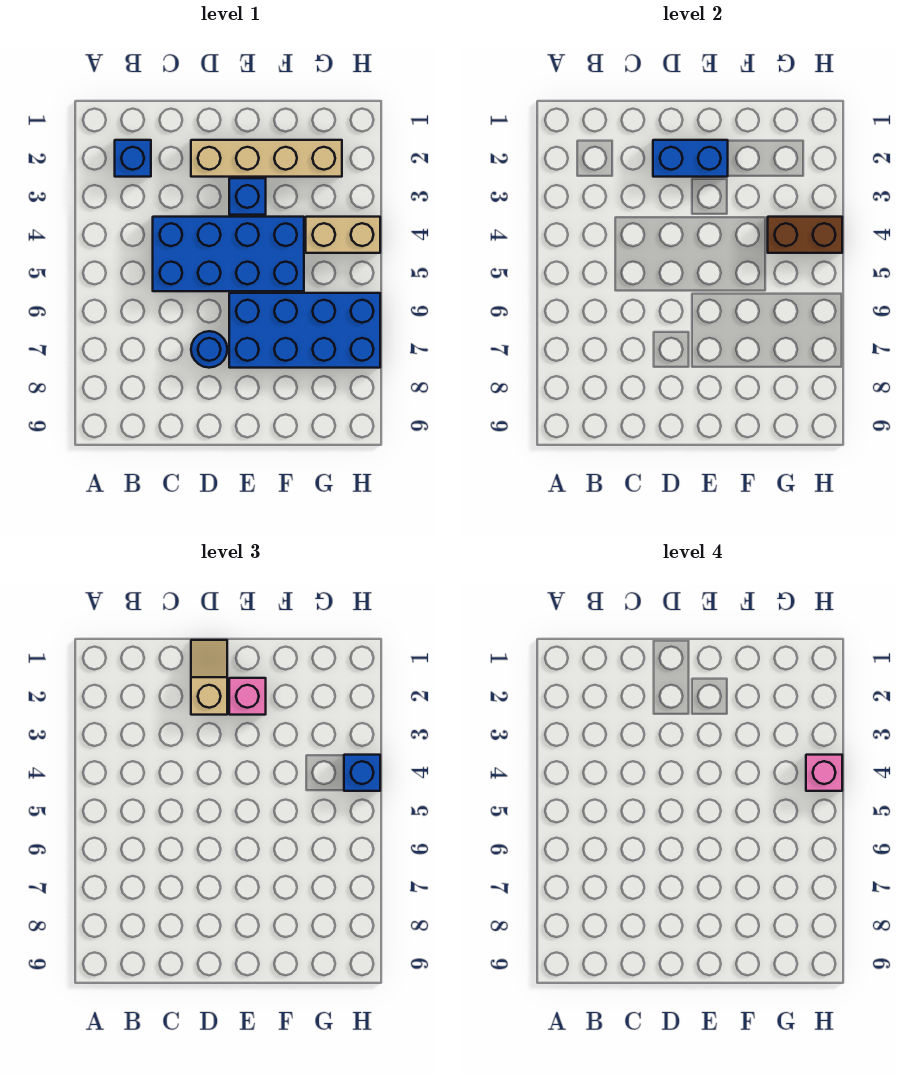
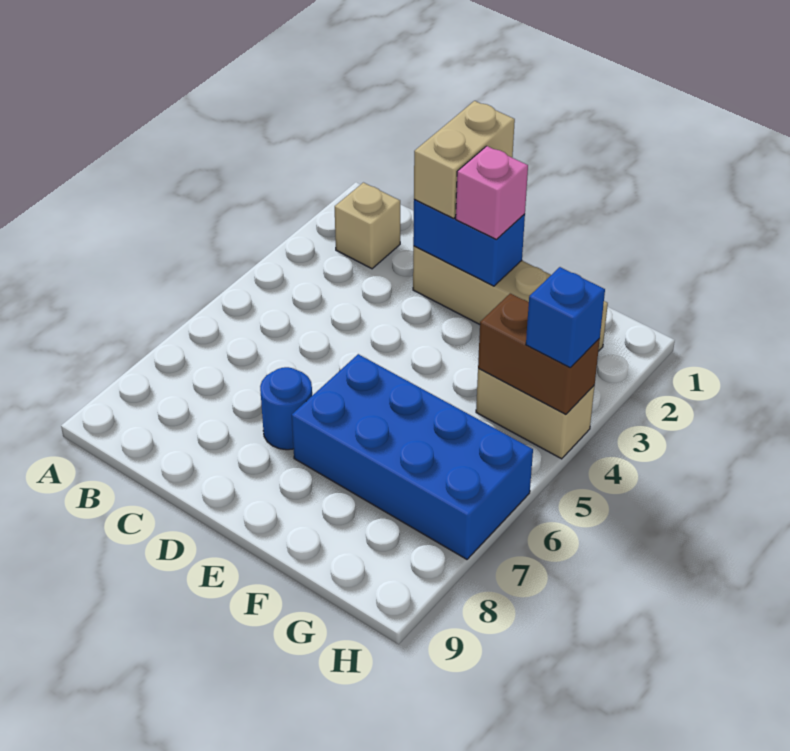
blue 1x1 brick [115,140,151,177] -> tan 1x1 brick [335,183,400,269]
blue 2x4 brick [153,217,304,291] -> none
tan 1x2 slope [191,640,227,715] -> tan 1x2 brick [414,101,515,218]
blue 1x1 brick [229,178,266,215] -> none
pink 1x1 brick [806,755,842,791] -> none

